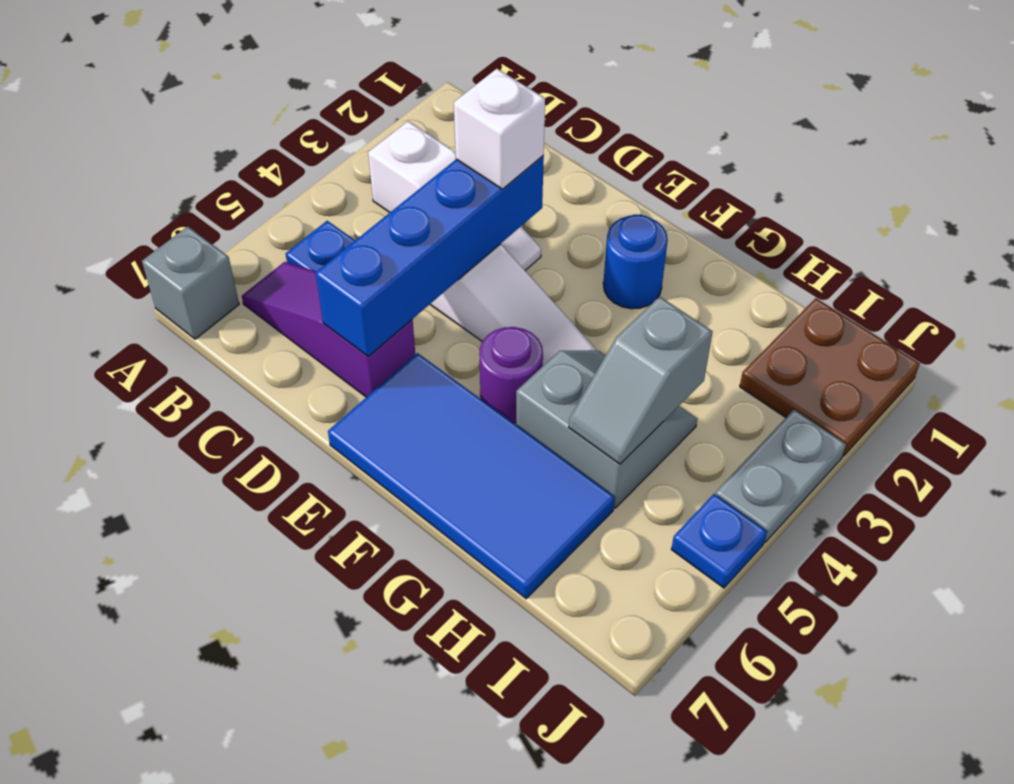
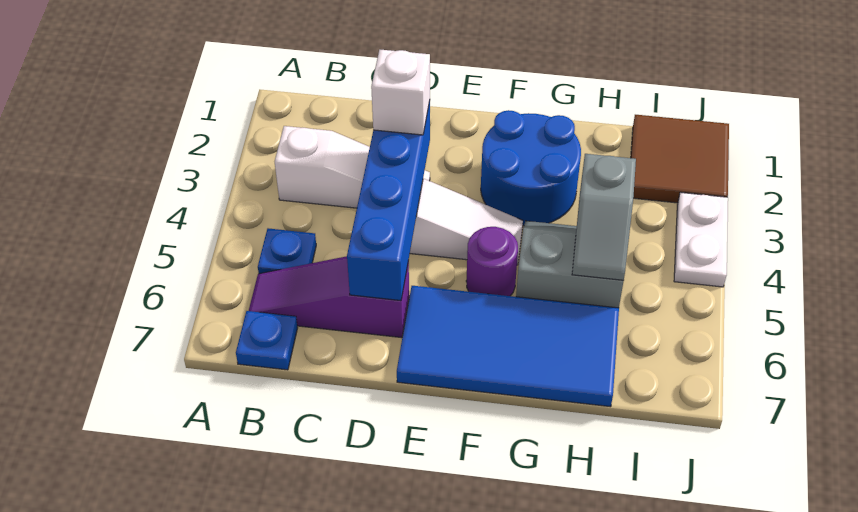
grey 1x1 brick [142,226,239,339] -> none
blue 1x1 round brick [603,215,668,309] -> blue 2x2 round brick [481,110,581,226]
brown 2x2 plate [740,298,920,456] -> brown 2x2 tile [631,115,729,203]
grey 1x2 plate [715,410,846,542] -> white 1x2 plate [674,192,728,287]
blue 1x1 plate [671,494,767,588] -> blue 1x1 plate moved to [236,311,297,370]

